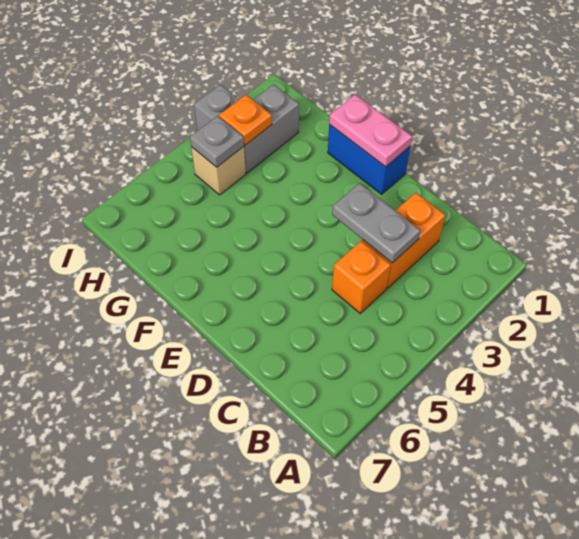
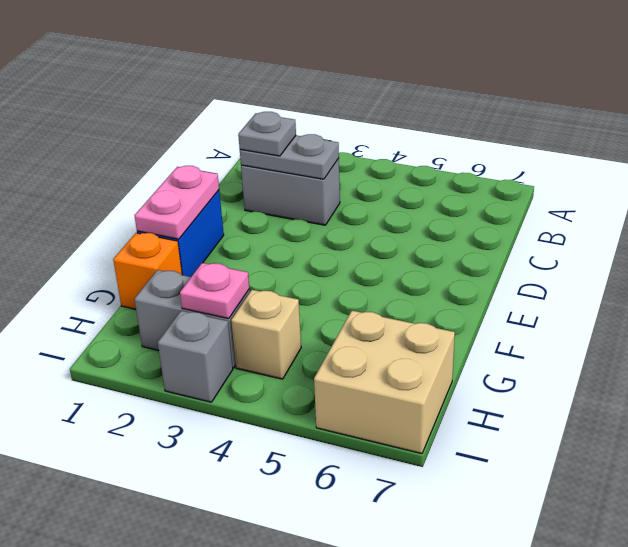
orange 1x2 brick [362,193,445,288] -> grey 1x2 brick [241,158,340,225]
grey 1x2 plate [332,183,420,263] -> grey 1x2 plate turned to [240,134,339,179]
orange 1x1 brick [332,241,391,313] -> orange 1x1 brick moved to [113,233,182,309]
orange 1x1 plate [219,95,272,145] -> pink 1x1 plate [180,263,249,319]
grey 1x1 plate [190,116,244,167] -> grey 1x1 plate moved to [238,112,296,156]
none -> tan 2x2 brick [314,311,455,454]

